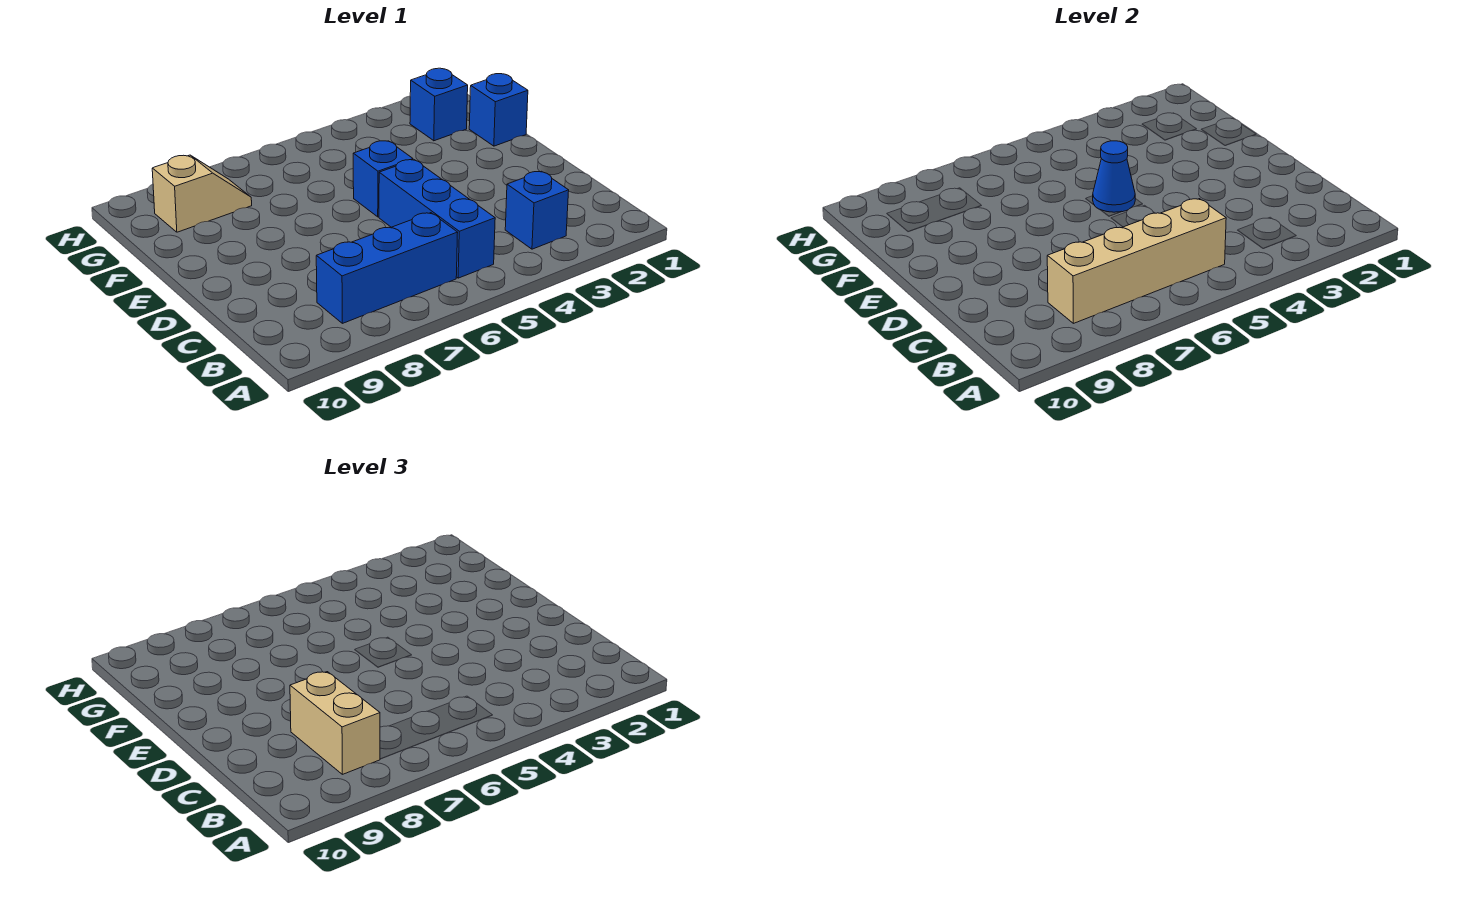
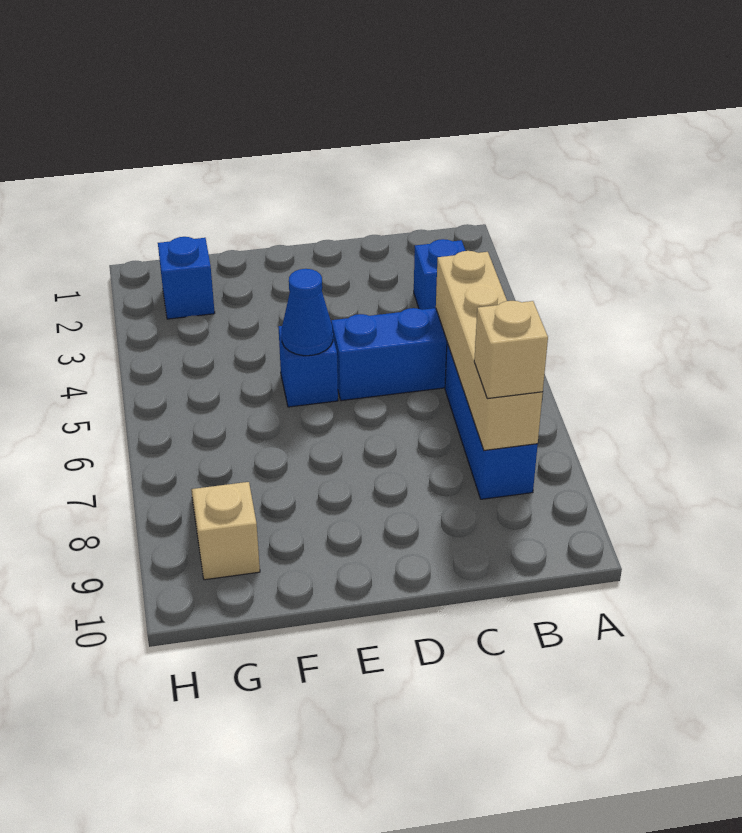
tan 1x2 brick [290,672,380,774] -> tan 1x1 brick [474,301,548,399]
blue 1x1 brick [469,74,528,146] -> none

